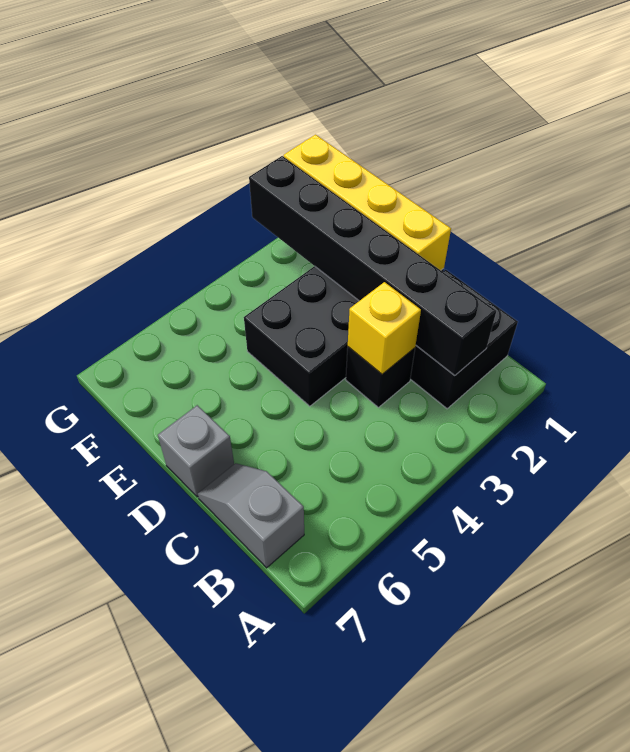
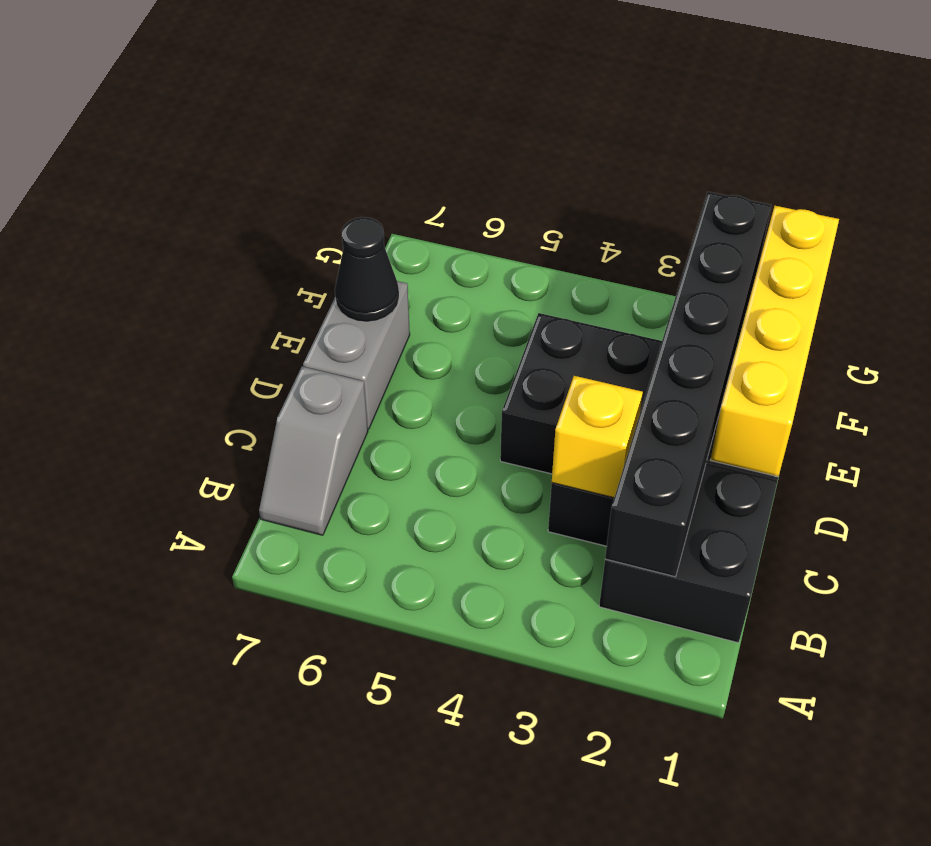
grey 1x2 slope [198,463,304,568] -> grey 1x2 slope turned to [259,367,368,535]
grey 1x1 brick [158,405,234,497] -> grey 1x2 brick [303,281,410,429]
none -> black 1x1 cone [335,217,399,322]

